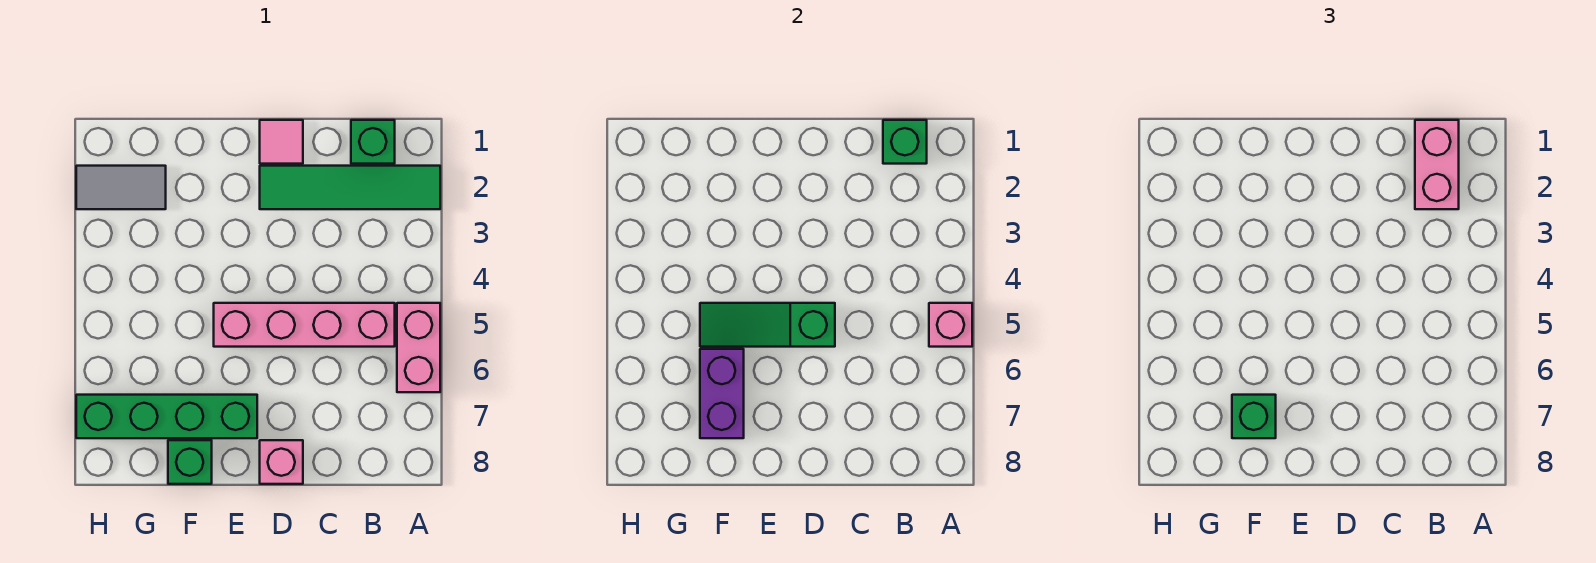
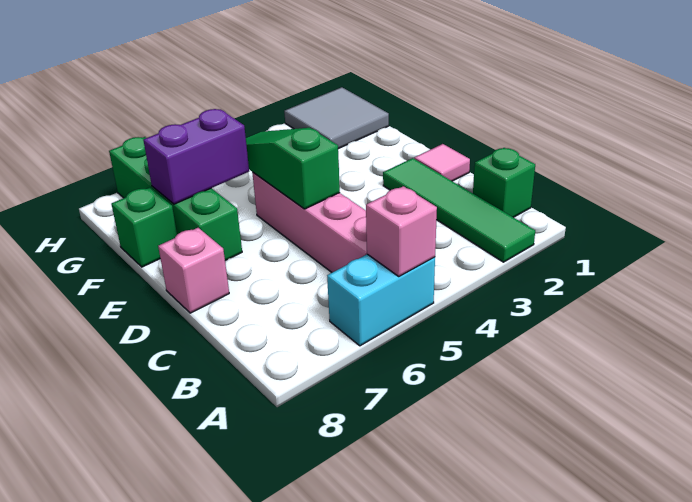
pink 1x2 brick [397,303,440,392] -> cyan 1x2 brick [327,254,435,346]
green 1x1 brick [883,120,927,164] -> none
pink 1x2 brick [1415,120,1459,209] -> none
green 1x1 brick [1232,395,1276,438] -> none
grey 1x2 tile [76,166,166,209] -> grey 2x2 tile [284,87,389,149]

